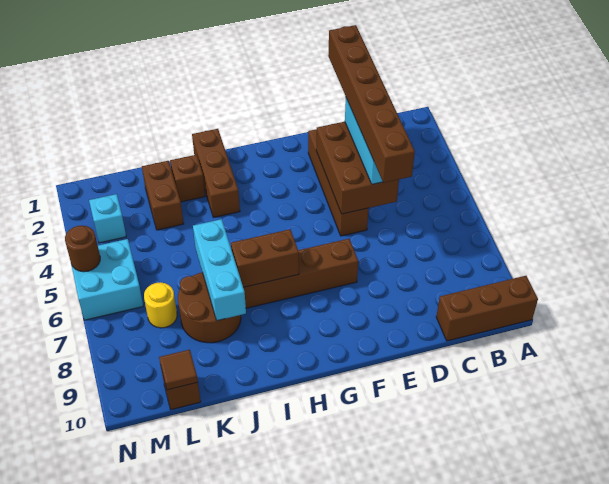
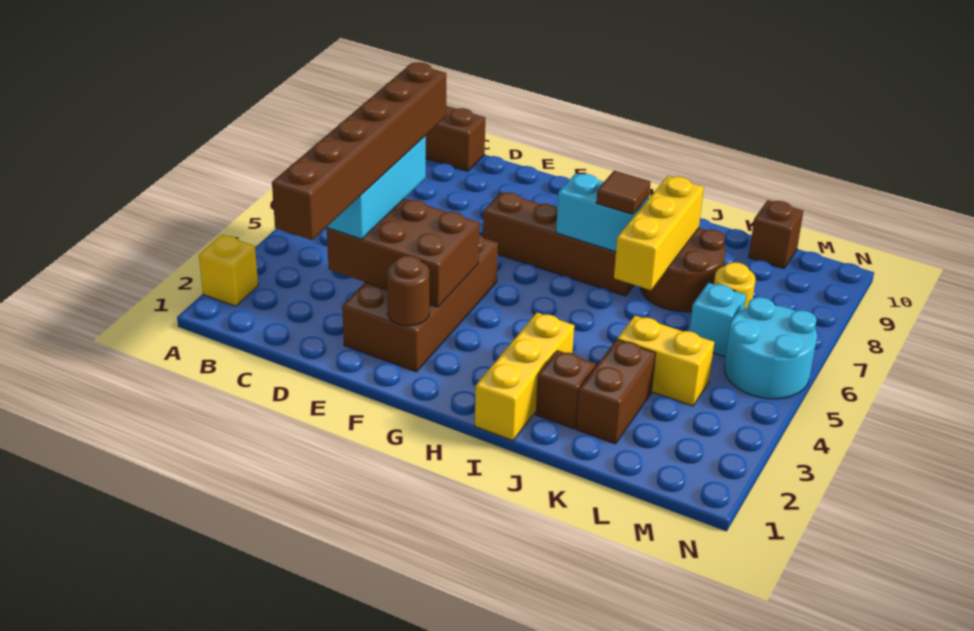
none -> yellow 1x1 brick [199,235,258,306]
brown 2x3 brick [316,122,399,214] -> brown 2x3 brick turned to [327,198,479,307]
brown 1x4 brick [308,129,369,236] -> brown 2x4 brick [342,234,498,372]
brown 1x2 brick [231,229,299,288] -> cyan 1x2 brick [556,173,649,252]
brown 1x3 brick [192,129,240,218] -> yellow 1x3 brick [475,313,574,441]
cyan 1x3 brick [193,219,246,321] -> yellow 1x3 brick [614,176,704,290]
none -> yellow 1x2 brick [617,316,714,406]
brown 1x1 tile [159,350,198,390] -> brown 1x1 tile moved to [596,171,650,214]
cyan 1x1 brick [89,194,126,243] -> cyan 1x1 brick moved to [690,283,746,357]
cyan 2x2 brick [72,239,143,320] -> cyan 2x2 round brick [725,297,817,399]
brown 1x1 round brick [65,226,100,272] -> brown 1x1 round brick moved to [387,255,429,326]

